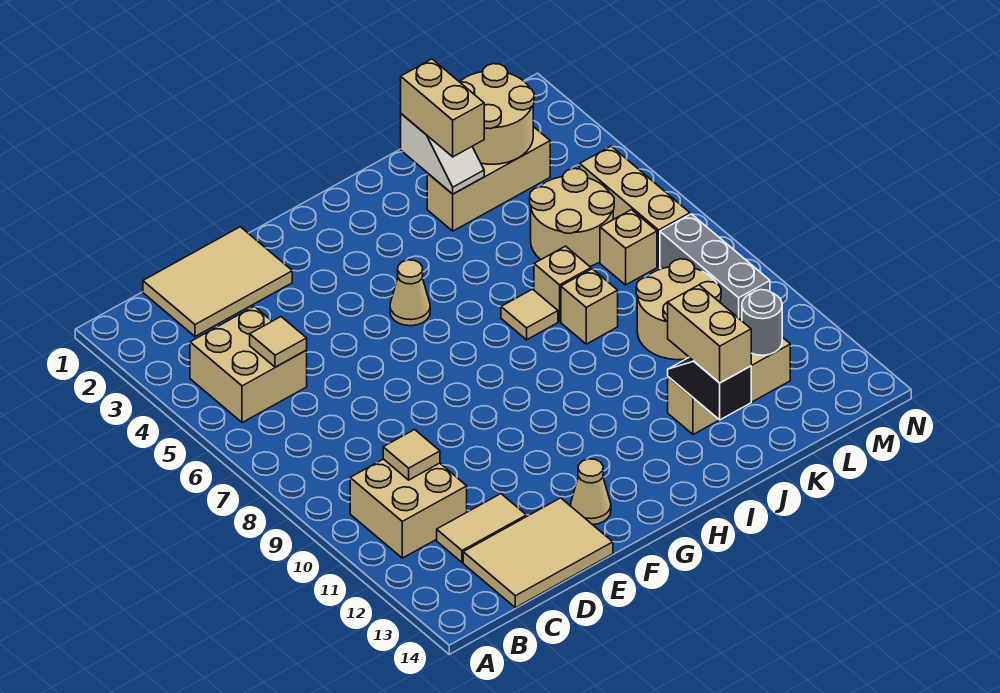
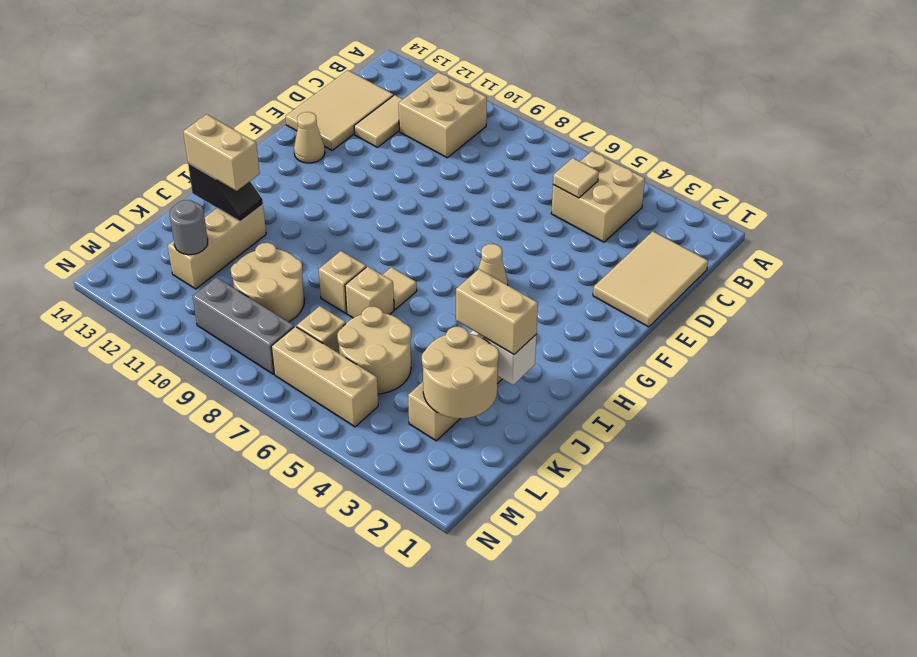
tan 1x1 tile [383,430,440,480] -> none

